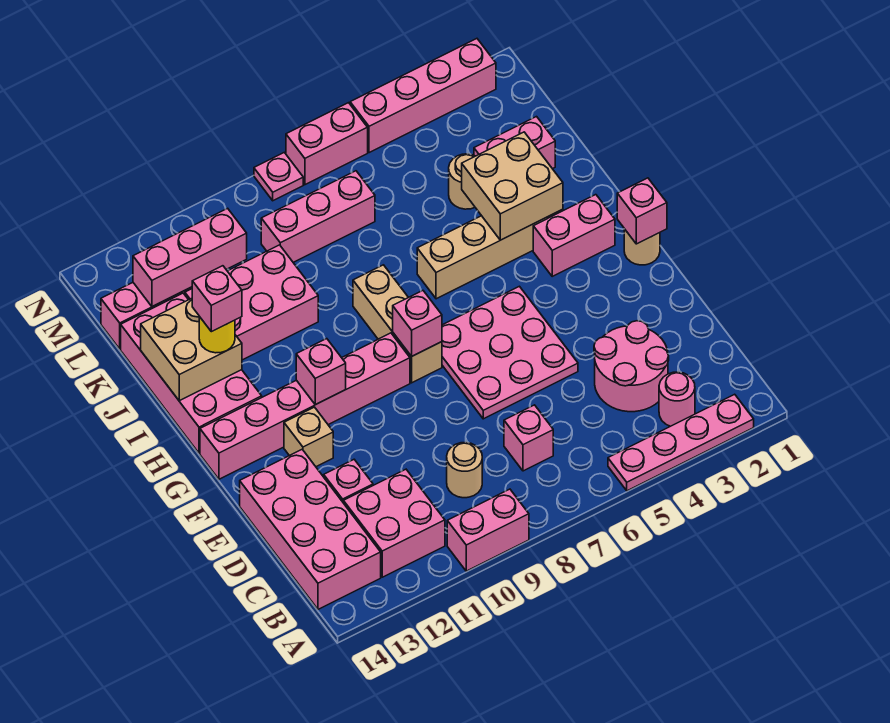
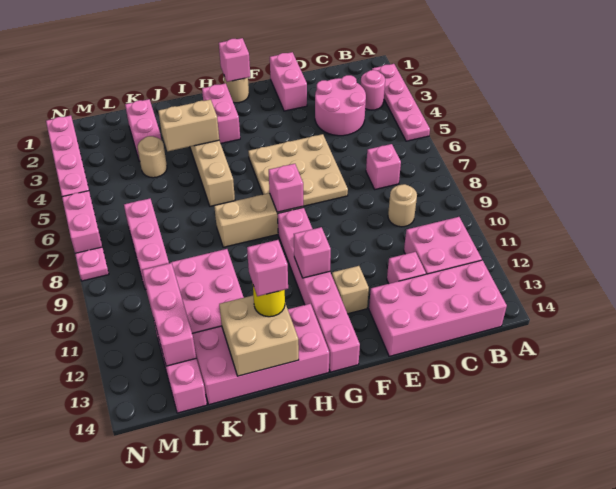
pink 1x2 brick [447,489,529,571] -> pink 1x2 brick moved to [270,52,307,111]
pink 3x3 plate [442,286,578,419] -> tan 3x3 plate [248,134,348,206]
tan 2x2 brick [462,132,563,240] -> tan 1x2 brick [158,99,219,151]

